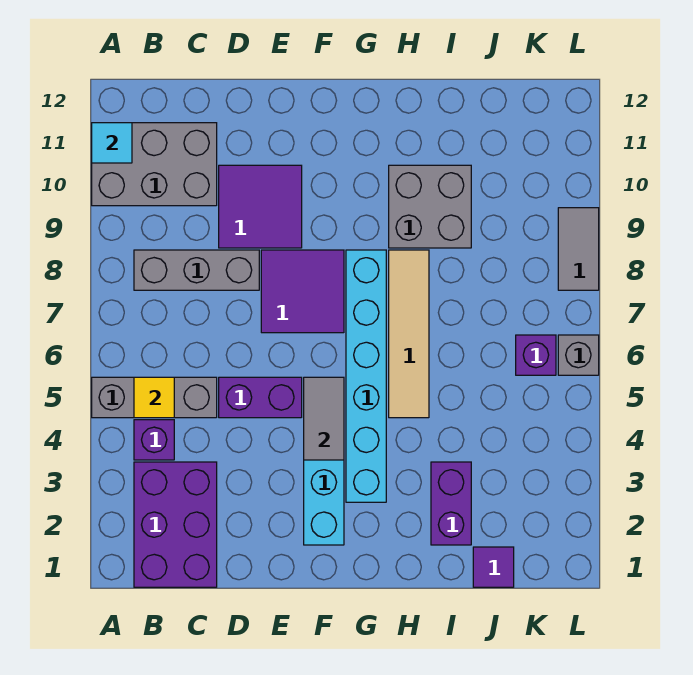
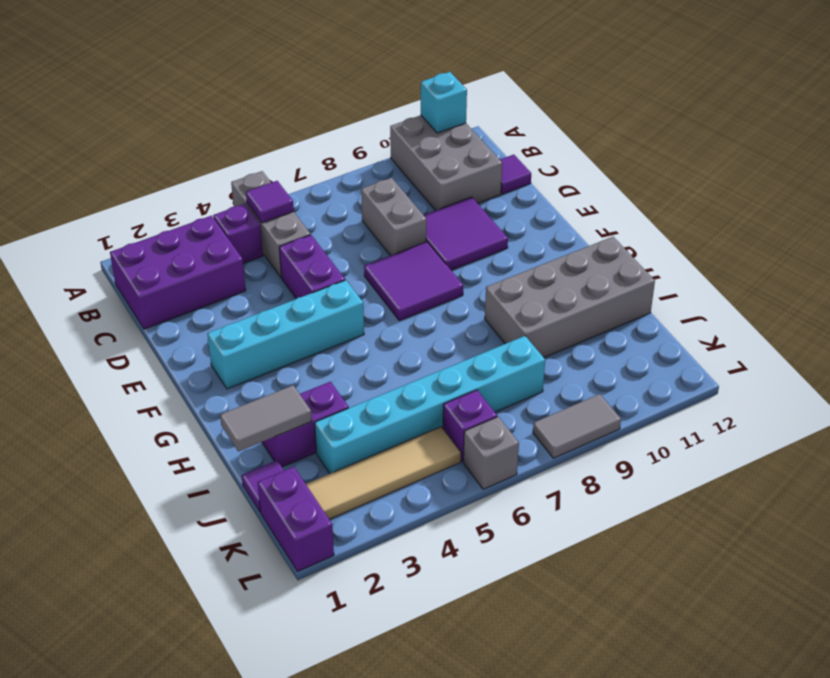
cyan 1x1 tile [92,123,132,163] -> cyan 1x1 brick [421,72,467,133]
yellow 1x1 tile [134,377,174,418] -> purple 1x1 tile [246,181,294,223]
grey 1x3 brick [134,250,259,290] -> grey 1x2 brick [361,178,426,256]
none -> purple 1x1 tile [500,155,531,194]
grey 1x2 tile [304,377,344,460] -> grey 1x2 tile moved to [220,385,312,452]
cyan 1x6 brick [346,250,386,502] -> cyan 1x6 brick moved to [315,336,545,473]
tan 1x4 tile [389,250,429,418] -> tan 1x4 tile moved to [306,427,461,519]
grey 2x2 brick [389,165,471,248] -> grey 2x4 brick [485,237,655,357]
none -> purple 1x2 brick [258,467,334,572]

